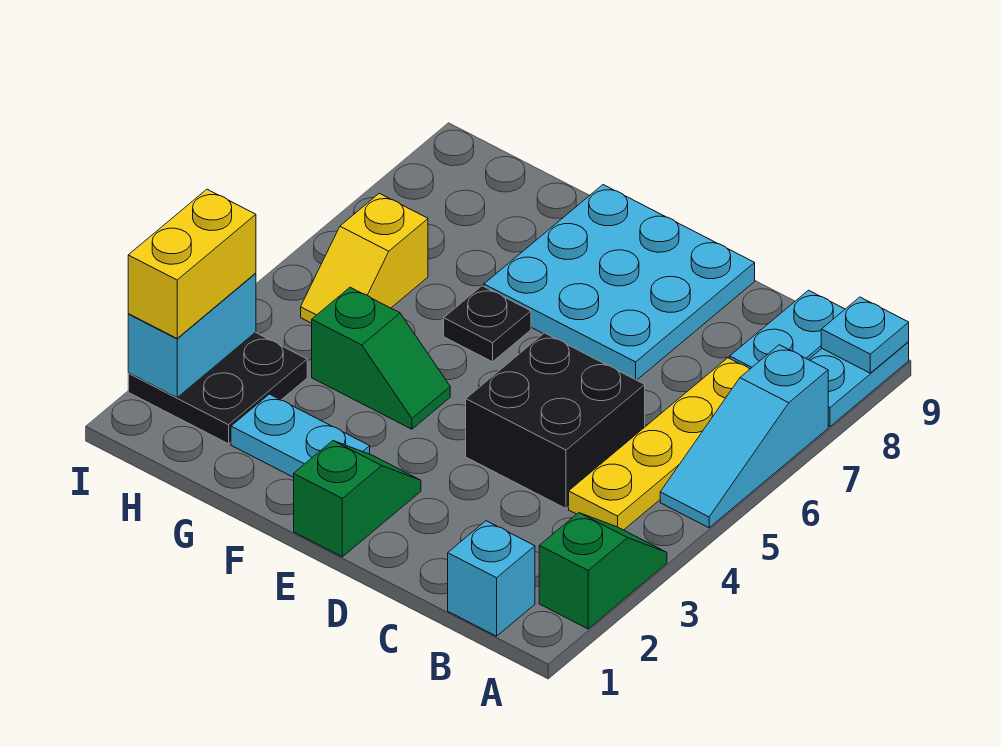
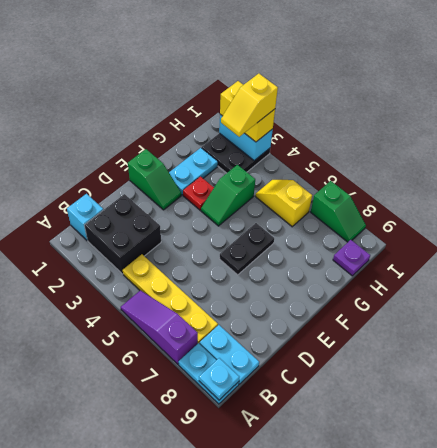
green 1x2 slope [539,513,667,629] -> green 1x2 slope moved to [311,181,366,242]
cyan 1x3 slope [660,345,828,528] -> purple 1x3 slope [121,290,198,364]
black 2x2 brick [466,333,645,508] -> black 2x2 brick moved to [84,194,161,274]
cyan 3x3 plate [484,185,755,380] -> none
none -> red 1x1 plate [183,177,214,210]
black 1x1 plate [444,286,531,362] -> black 1x2 plate [219,223,274,275]
none -> yellow 1x2 slope [221,74,278,137]
none -> purple 1x1 plate [333,240,370,276]

